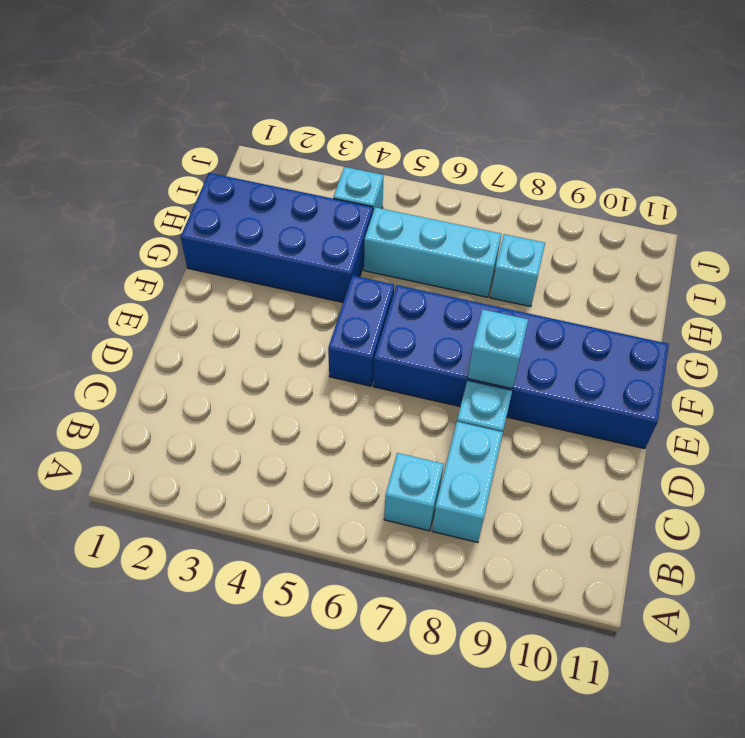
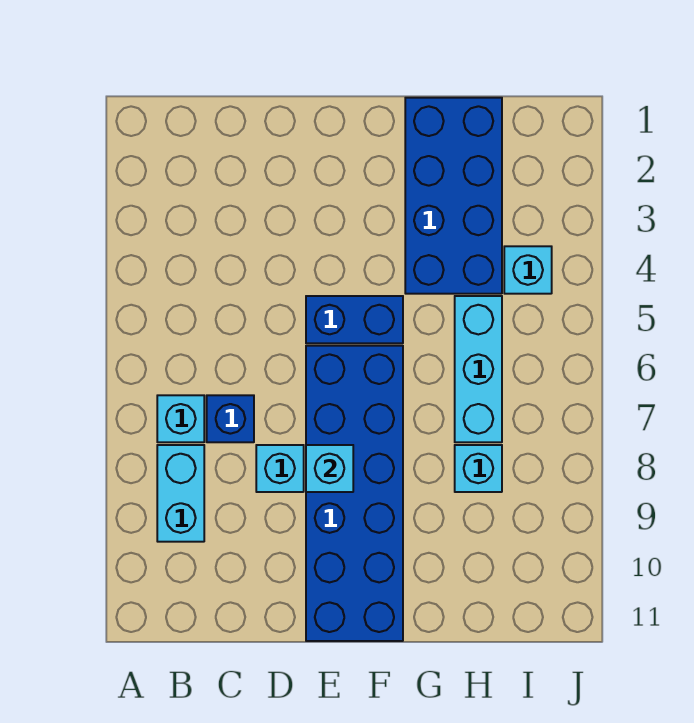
cyan 1x2 brick [432,422,503,543] -> cyan 1x2 brick turned to [157,445,204,542]
none -> blue 1x1 brick [207,395,254,442]

